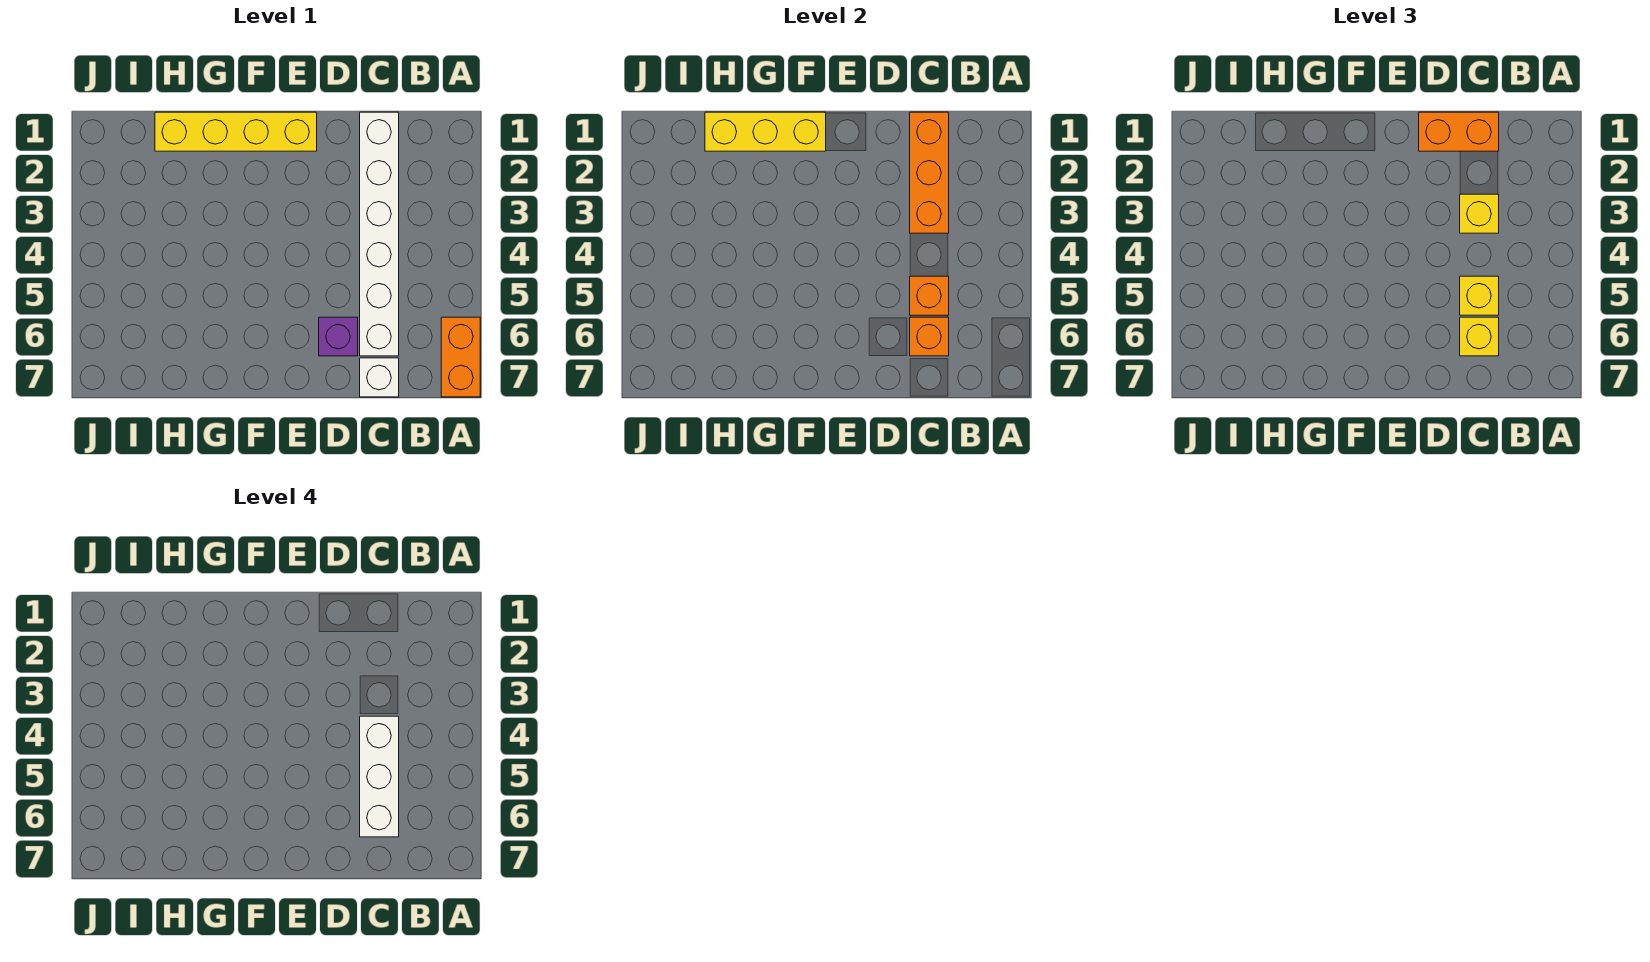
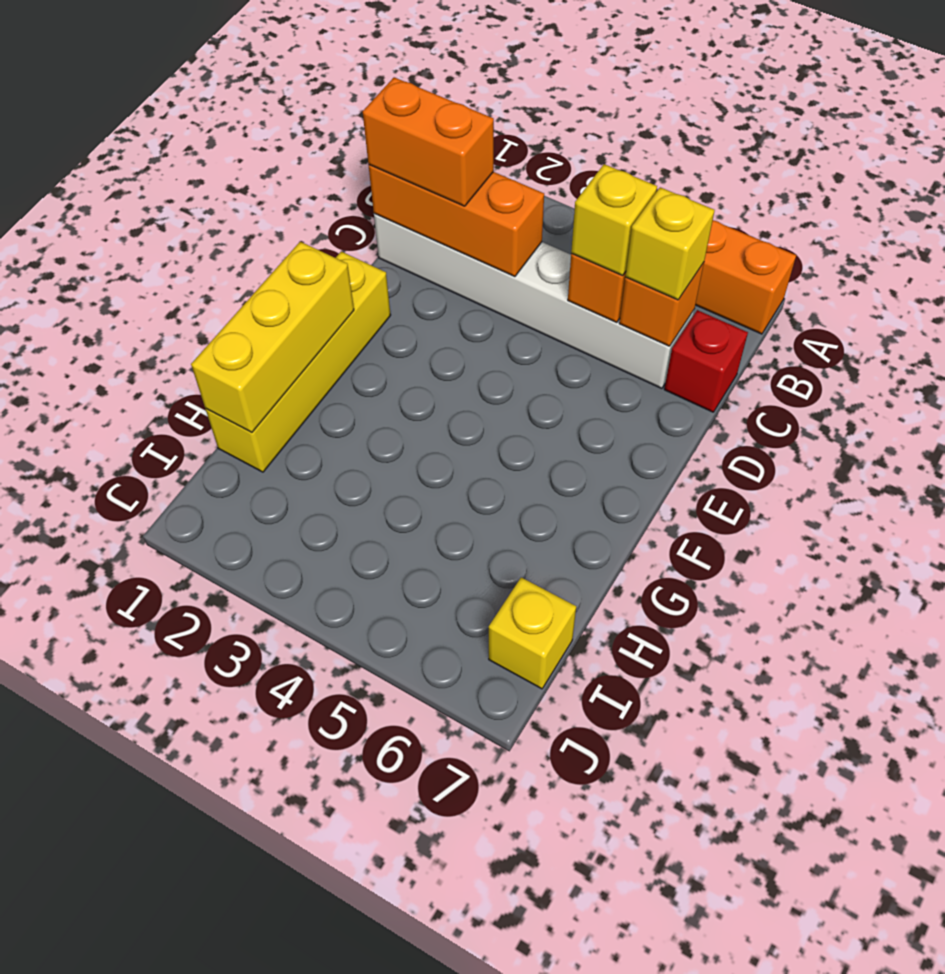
orange 1x2 brick [1419,112,1499,151] -> orange 1x2 brick turned to [363,77,494,206]
yellow 1x1 brick [1460,194,1499,233] -> yellow 1x1 brick moved to [489,577,576,689]
white 1x3 brick [360,716,399,837] -> none
white 1x1 brick [360,358,399,397] -> red 1x1 brick [664,310,748,412]
purple 1x1 brick [319,317,358,356] -> none

